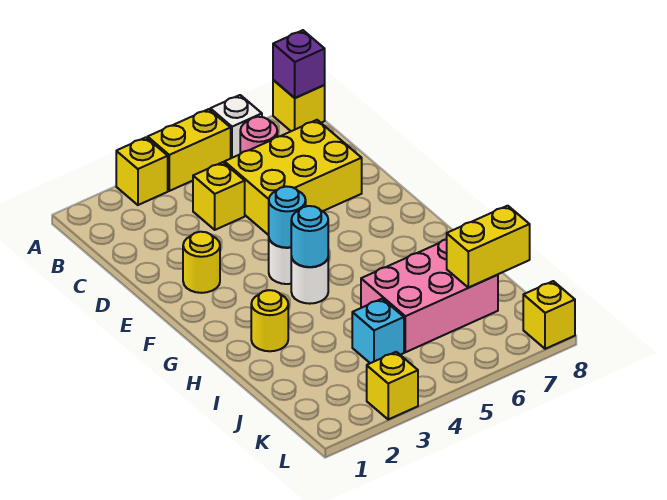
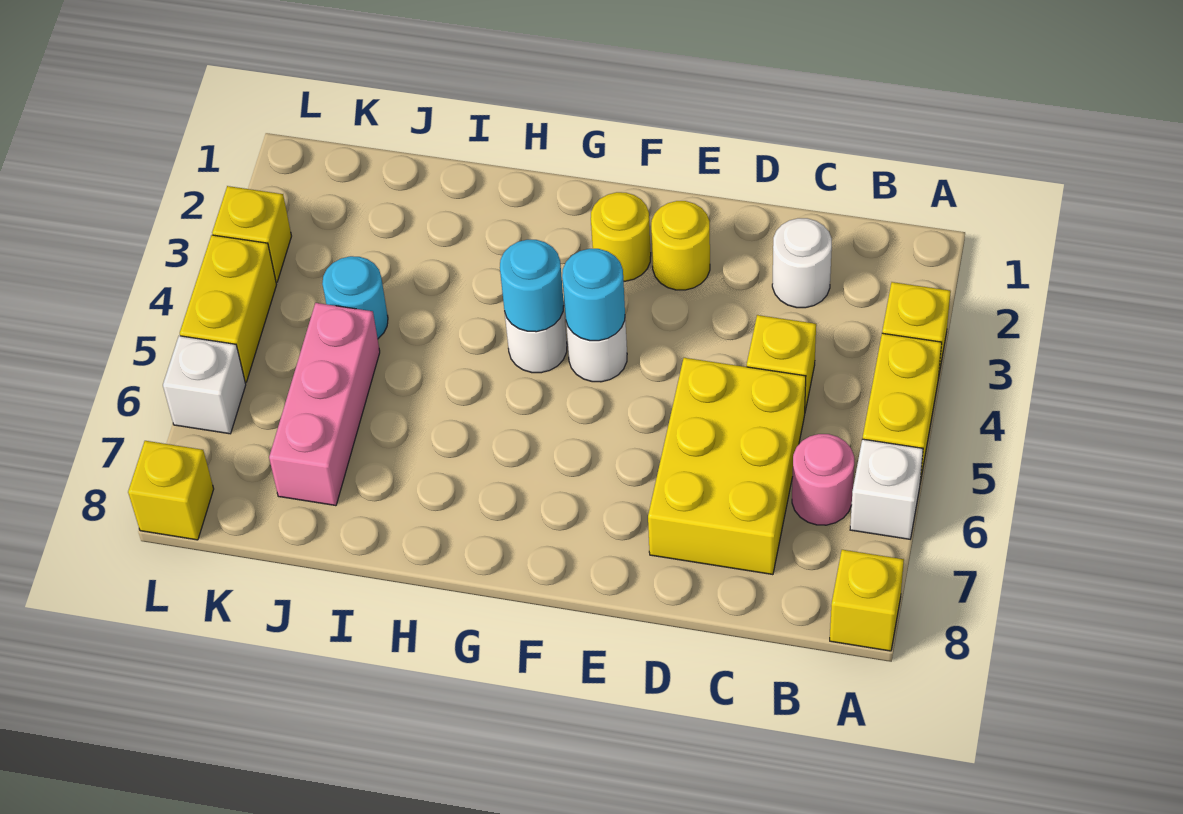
purple 1x1 brick [273,30,325,98] -> none
none -> white 1x1 round brick [772,218,832,308]
yellow 1x1 round brick [251,290,288,351] -> yellow 1x1 round brick moved to [591,192,651,281]
pink 2x3 brick [361,239,498,352] -> pink 1x3 brick [269,303,380,506]
cyan 1x1 brick [352,299,404,363] -> cyan 1x1 round brick [322,256,388,339]
yellow 1x2 brick [447,206,530,287] -> yellow 1x2 brick moved to [180,235,277,382]
none -> white 1x1 brick [163,336,246,434]

